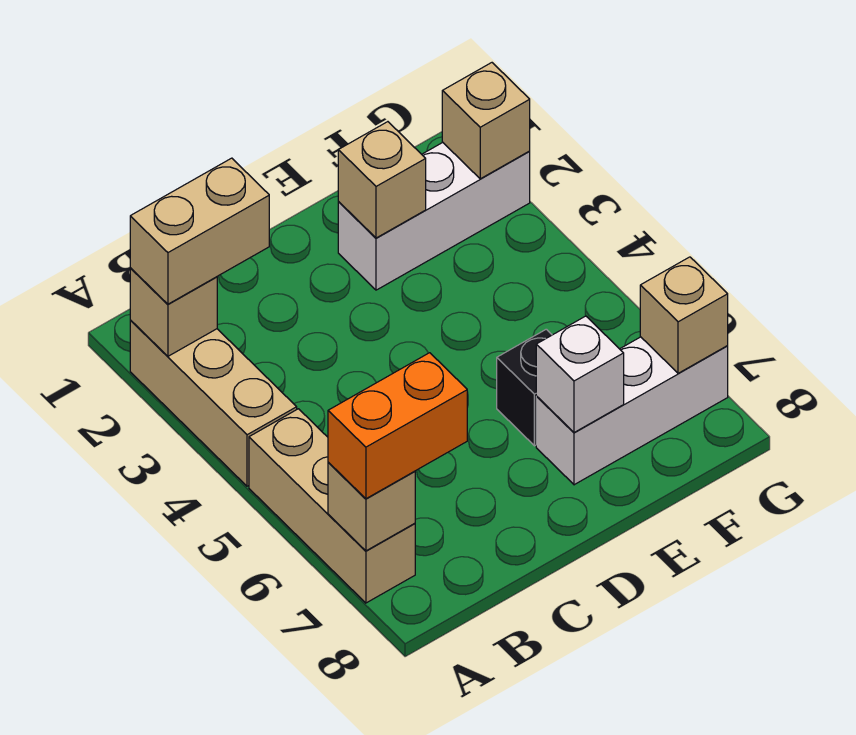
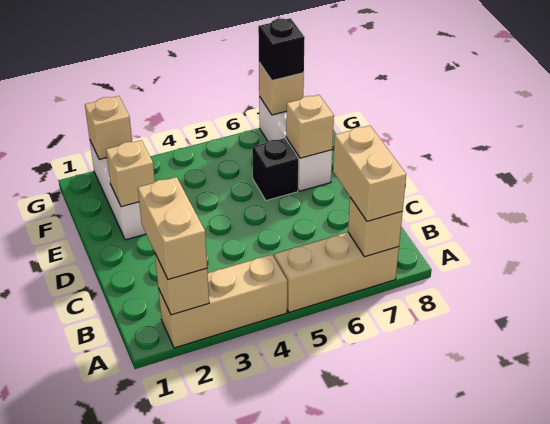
orange 1x2 brick [328,353,467,499] -> tan 1x2 brick [333,125,406,221]
white 1x1 brick [536,316,624,432] -> tan 1x1 brick [286,95,334,158]
none -> black 1x1 brick [258,18,305,80]

